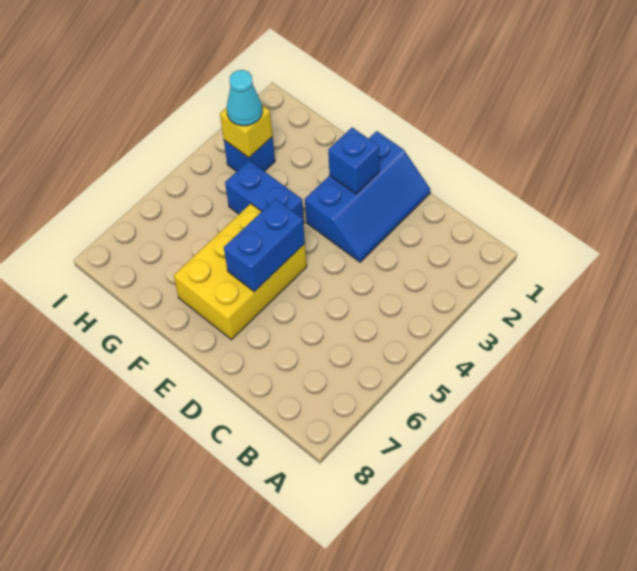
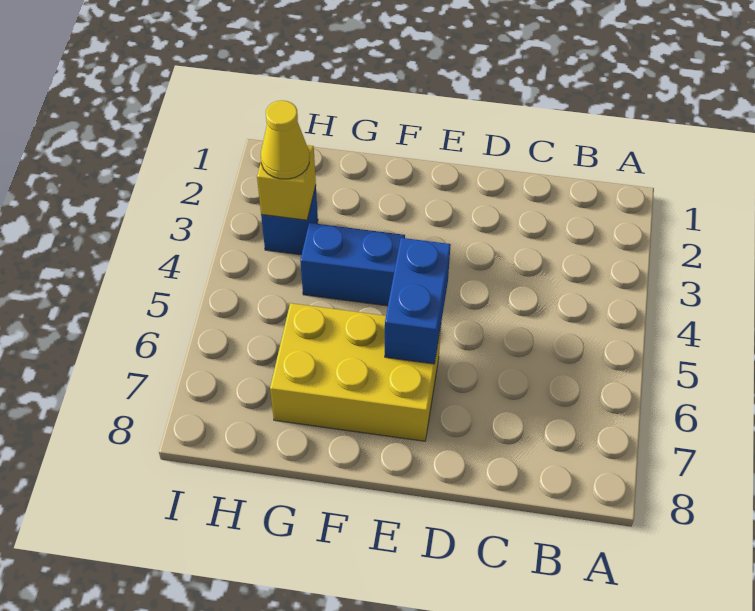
blue 2x3 slope [305,131,430,262] -> none
blue 1x1 brick [328,128,379,194] -> none
yellow 2x3 brick [174,204,307,340] -> yellow 2x3 brick turned to [270,303,441,441]
cyan 1x1 cone [227,70,262,126] -> yellow 1x1 cone [261,100,309,179]

